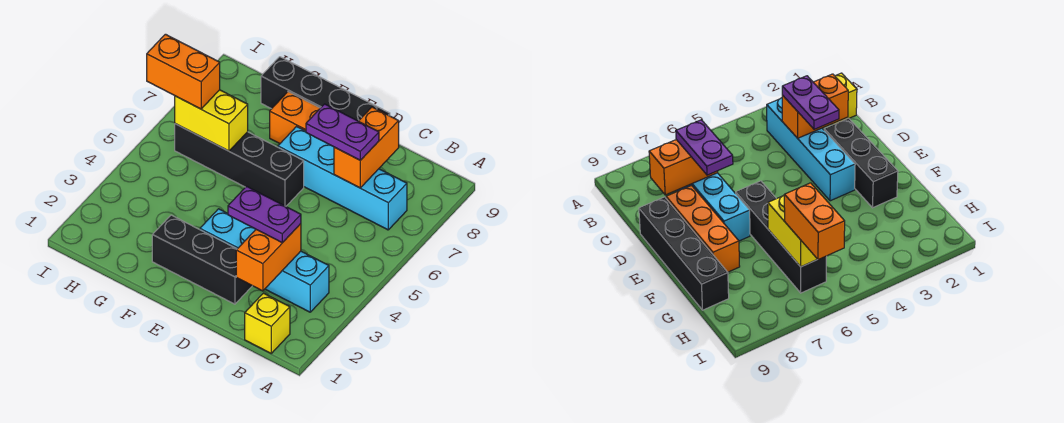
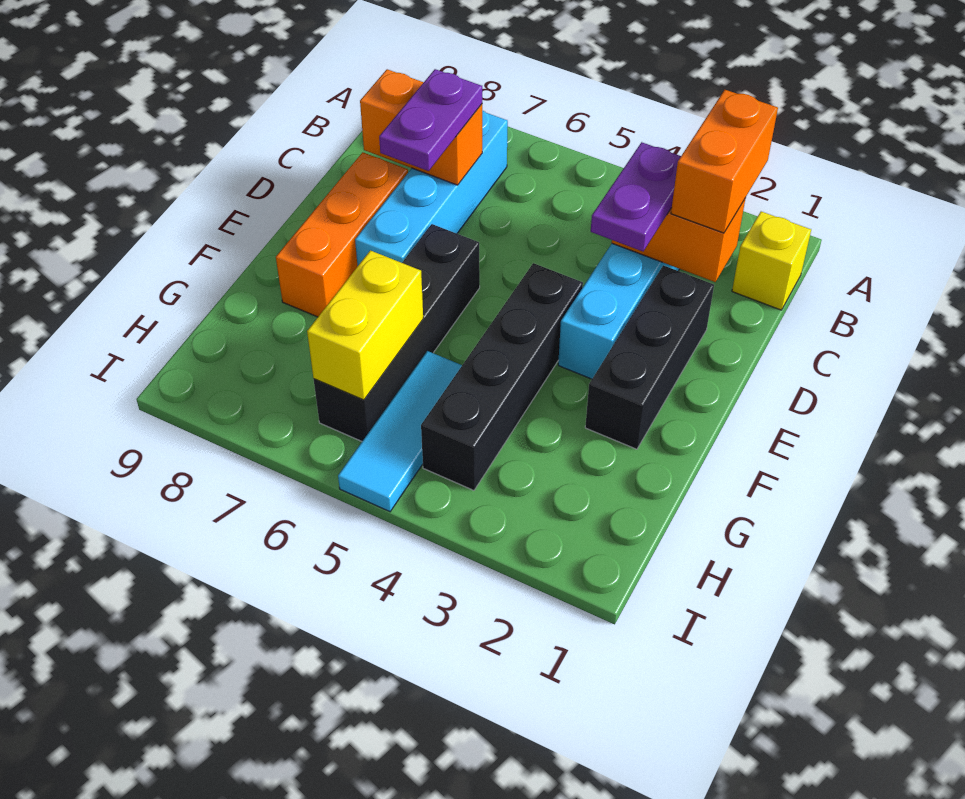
black 1x4 brick [261,57,390,121] -> black 1x4 brick moved to [421,263,583,490]
none -> cyan 1x3 tile [338,351,462,512]
orange 1x2 brick [147,34,220,109] -> orange 1x2 brick moved to [671,90,778,233]

